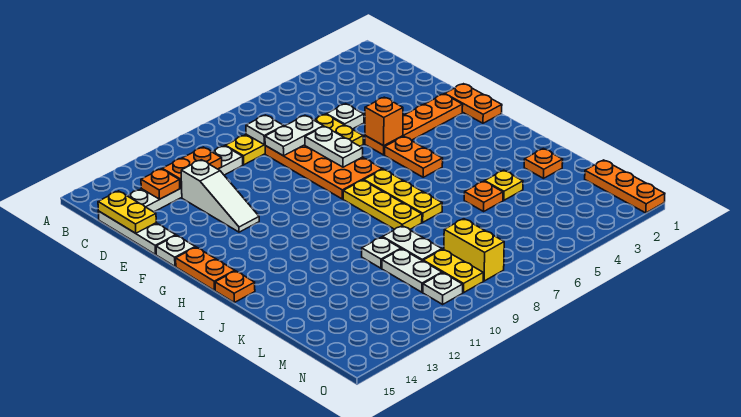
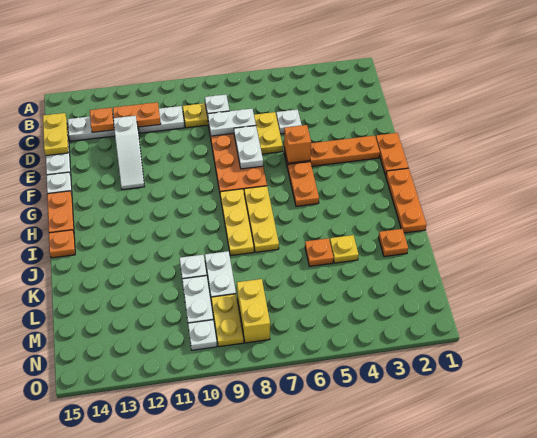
orange 1x3 plate [585,160,665,213] -> orange 1x3 plate moved to [386,168,427,233]

